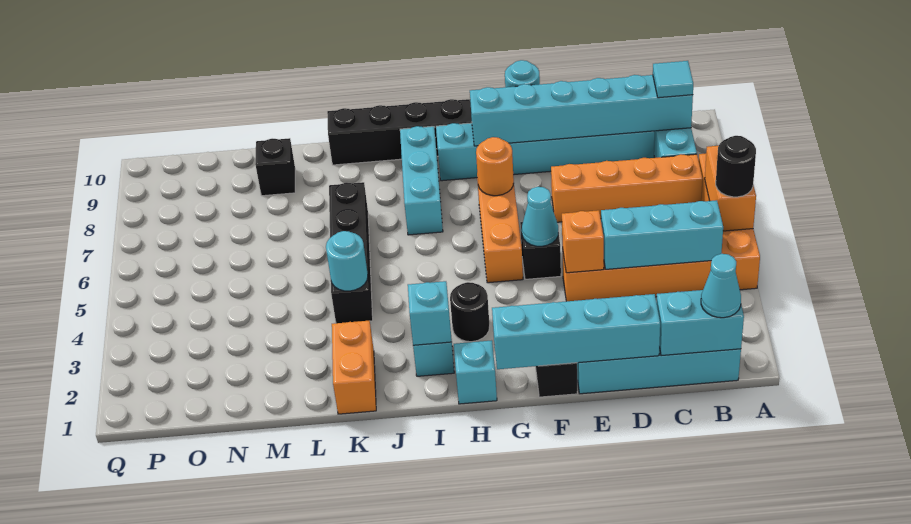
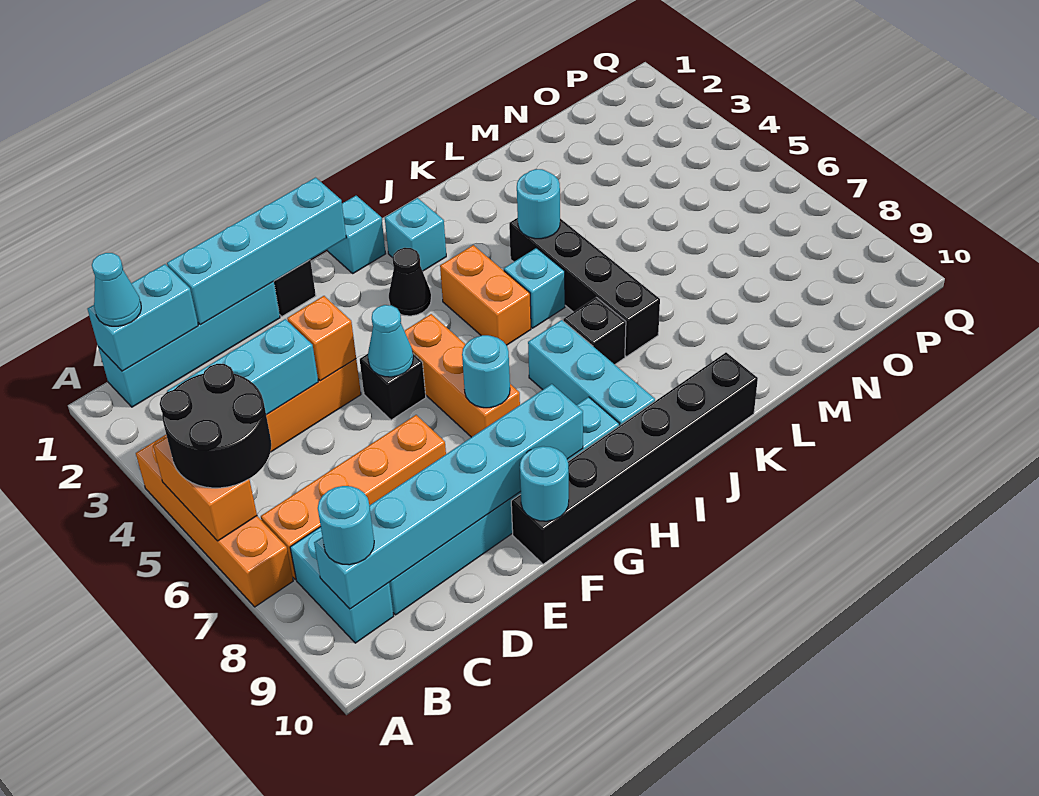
black 1x1 round brick [716,136,756,197] -> black 2x2 round brick [160,364,271,488]
cyan 1x1 tile [653,61,693,98] -> cyan 1x1 round brick [318,486,374,565]
orange 1x1 round brick [476,137,514,196] -> cyan 1x1 round brick [462,335,510,408]
black 1x1 round brick [450,282,490,342] -> black 1x1 cone [389,248,431,316]
cyan 1x1 brick [408,281,452,345] -> cyan 1x1 brick moved to [504,248,565,328]
orange 1x2 brick [332,321,376,414] -> orange 1x2 brick moved to [440,245,531,345]
black 1x1 brick [255,138,295,196] -> black 1x1 brick moved to [563,297,626,364]

